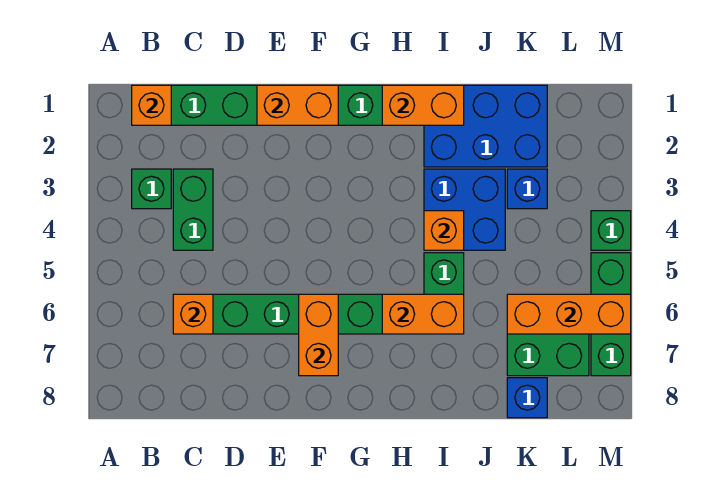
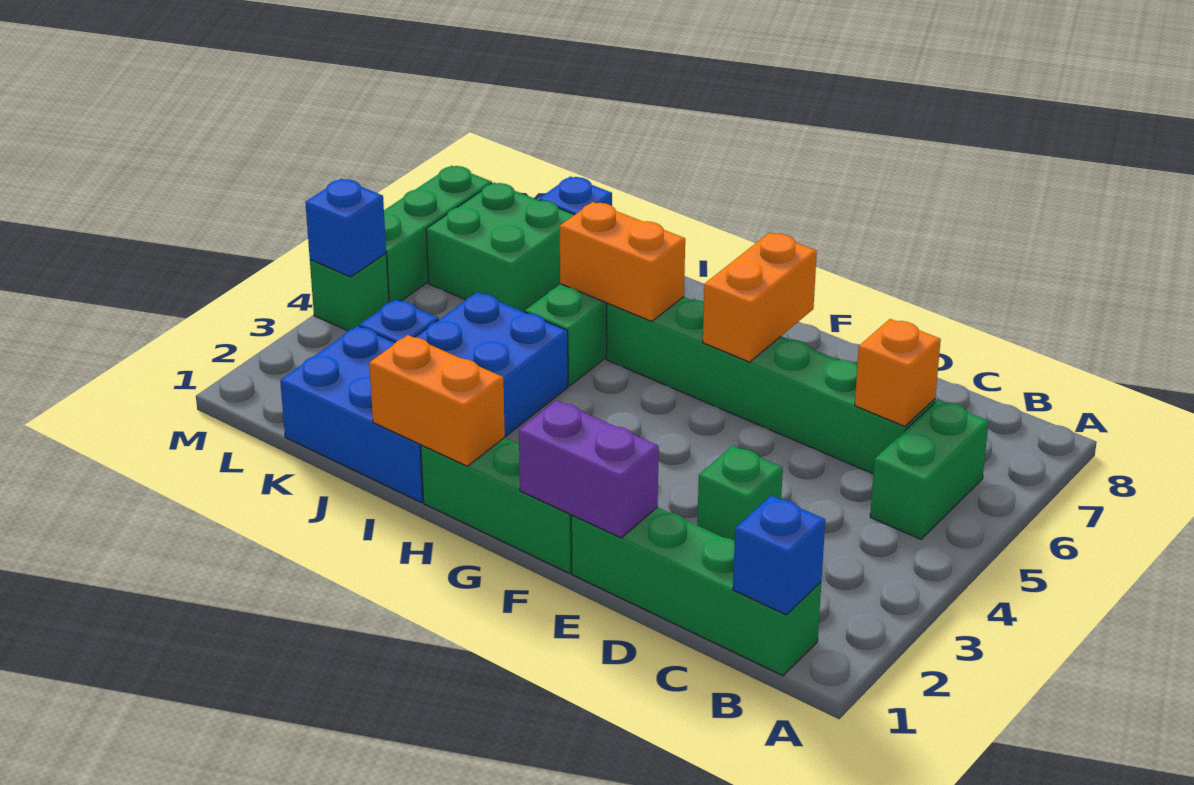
orange 1x1 brick [132,85,171,125] -> blue 1x1 brick [733,495,825,615]
green 1x1 brick [132,169,171,209] -> green 1x1 brick moved to [697,446,783,540]
green 1x2 brick [173,169,213,250] -> green 1x2 brick moved to [870,400,989,539]
orange 1x2 brick [257,85,338,125] -> purple 1x2 brick [519,401,659,538]
orange 1x1 brick [424,211,464,250] -> none
orange 1x3 brick [507,294,631,334] -> none
none -> blue 1x1 brick [305,179,386,277]

